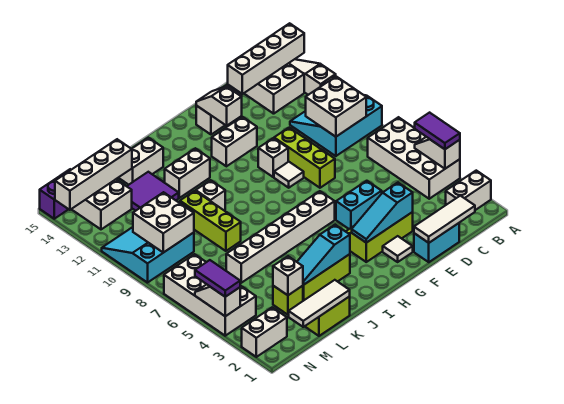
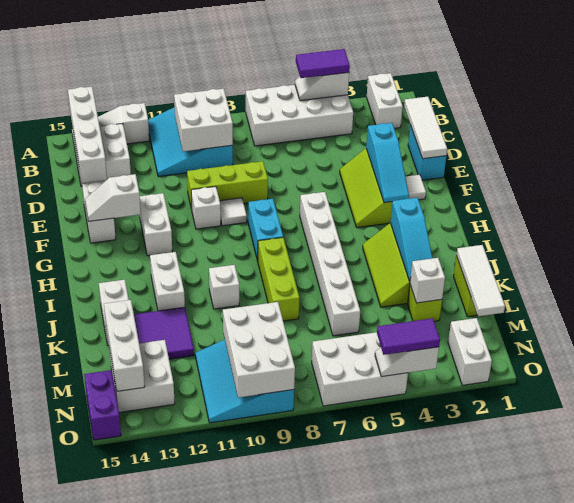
cyan 1x2 brick [336,181,382,229] -> cyan 1x2 brick moved to [248,199,283,261]
lime 1x3 brick [180,191,241,251] -> lime 1x3 brick turned to [258,237,299,321]
white 1x4 brick [55,139,132,210] -> white 1x3 brick [104,300,145,391]
white 2x2 brick [133,192,194,253] -> white 2x3 brick [223,302,295,398]
white 2x4 brick [164,254,256,336] -> white 2x3 brick [312,332,408,406]

